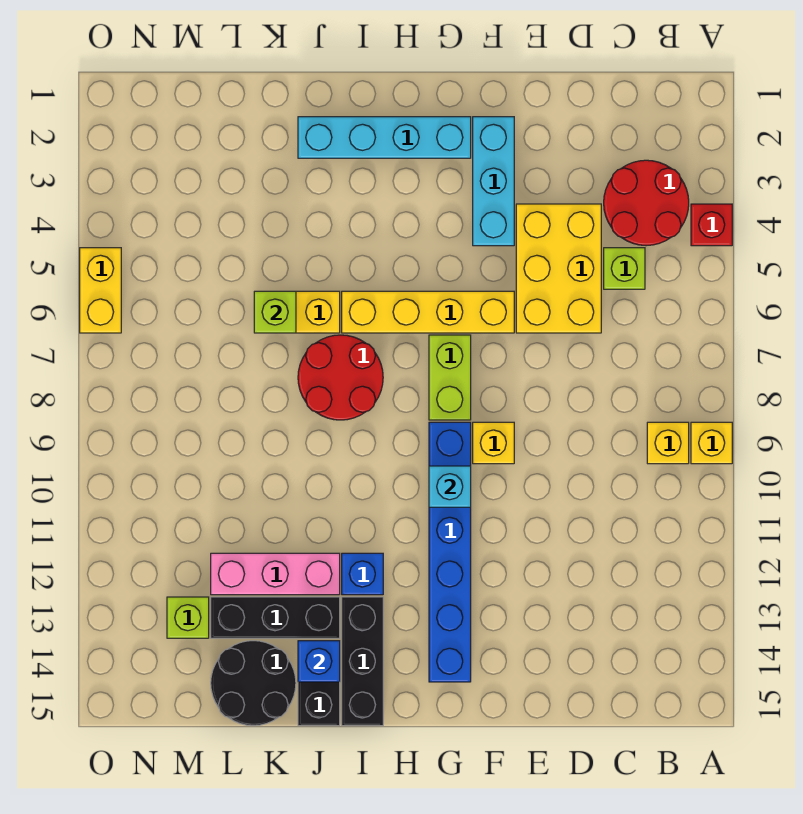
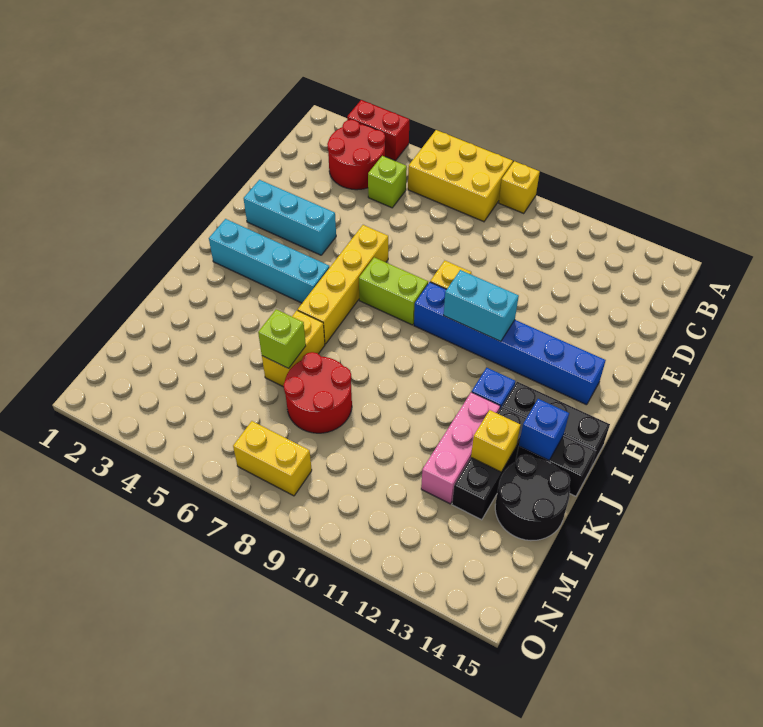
red 1x1 brick [691,204,732,246] -> red 1x2 brick [347,100,409,161]
yellow 1x1 brick [647,422,689,464] -> yellow 1x1 brick moved to [471,410,521,472]
yellow 2x3 brick [516,204,601,333] -> yellow 2x3 brick moved to [408,130,513,222]
cyan 1x4 brick [298,117,471,158] -> cyan 1x4 brick turned to [209,219,330,303]
cyan 1x1 brick [429,466,471,507] -> cyan 1x2 brick [444,270,519,341]
red 2x2 round brick [298,335,383,420] -> red 2x2 round brick moved to [283,352,352,433]
lime 1x1 brick [167,597,209,638] -> none
yellow 1x2 brick [80,248,121,333] -> yellow 1x2 brick moved to [233,421,312,496]

